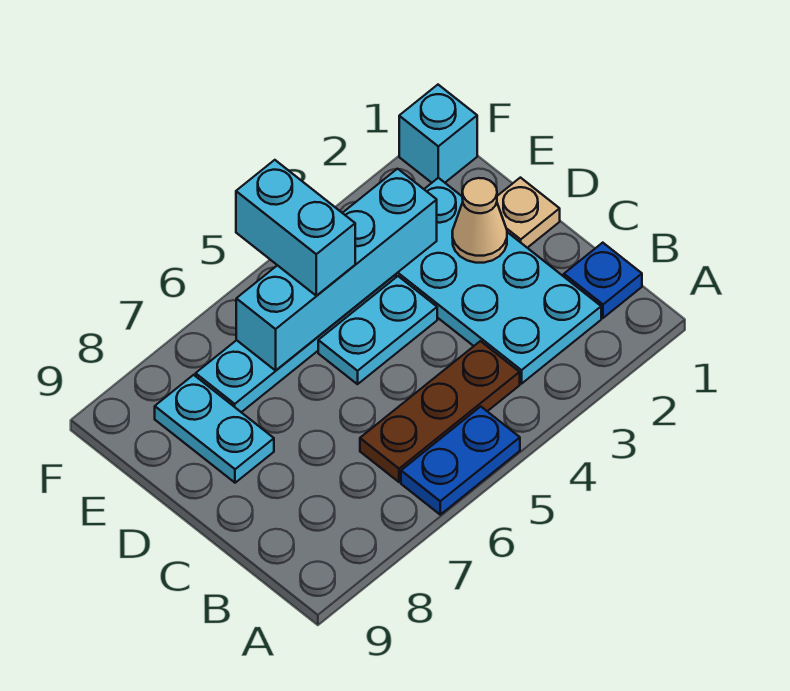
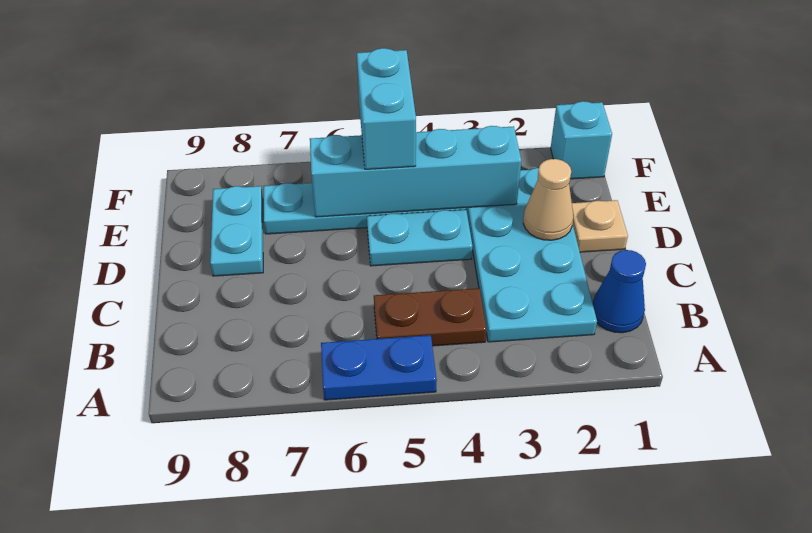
blue 1x1 plate [564,243,642,318] -> blue 1x1 cone [593,250,646,333]
brown 1x3 plate [360,341,520,482] -> brown 1x2 plate [374,288,486,346]

